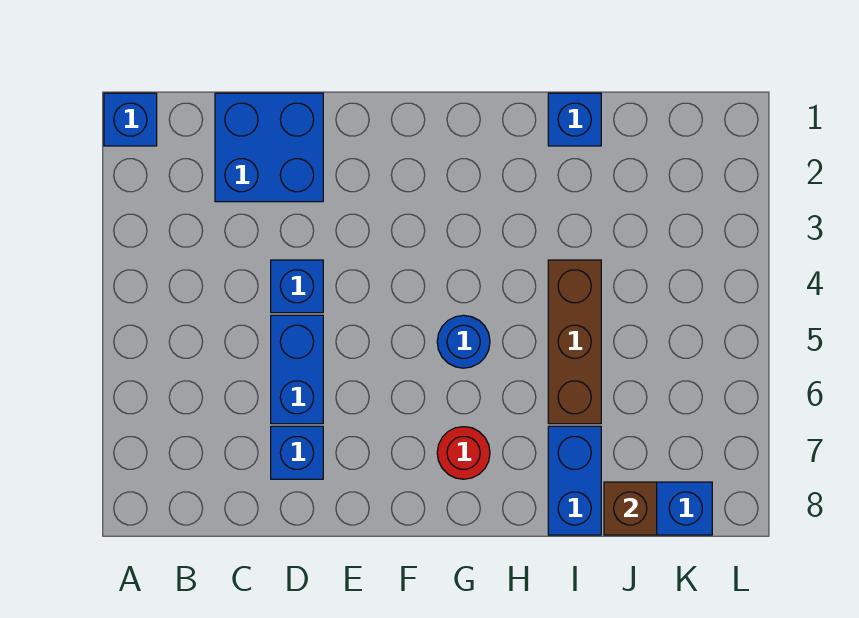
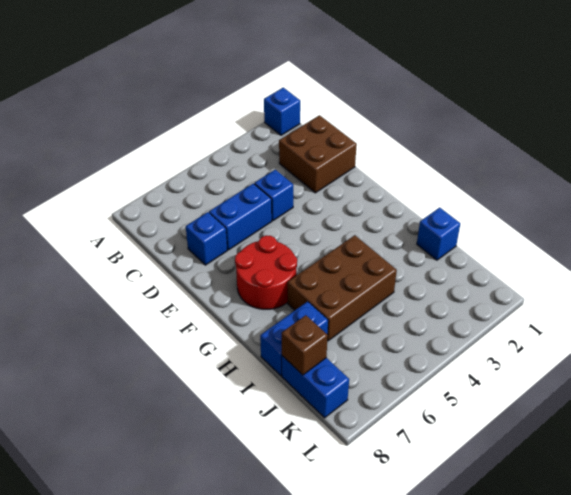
blue 2x2 brick [215,93,323,202] -> brown 2x2 brick [279,115,357,193]
blue 1x1 round brick [437,315,490,368] -> none
red 1x1 round brick [437,427,490,479] -> red 2x2 round brick [235,235,297,309]
brown 1x3 brick [548,260,601,424] -> brown 2x3 brick [288,235,397,341]

